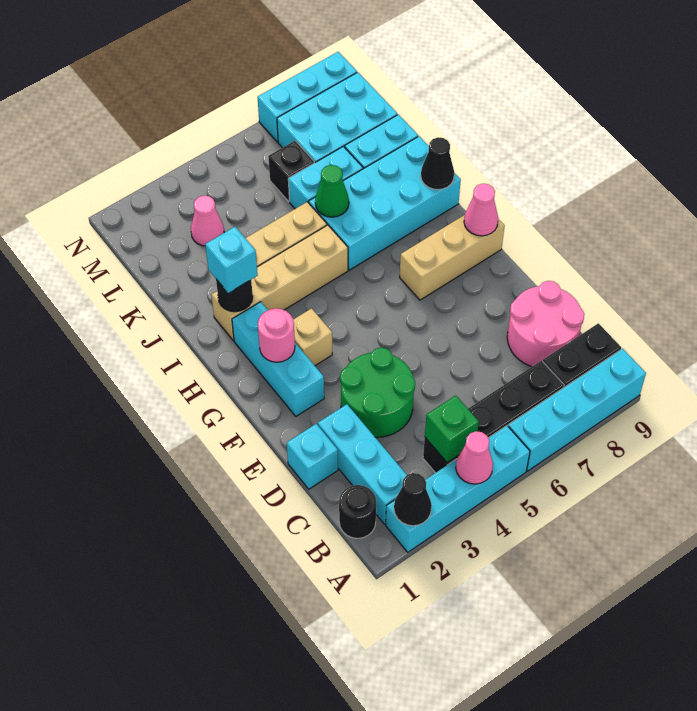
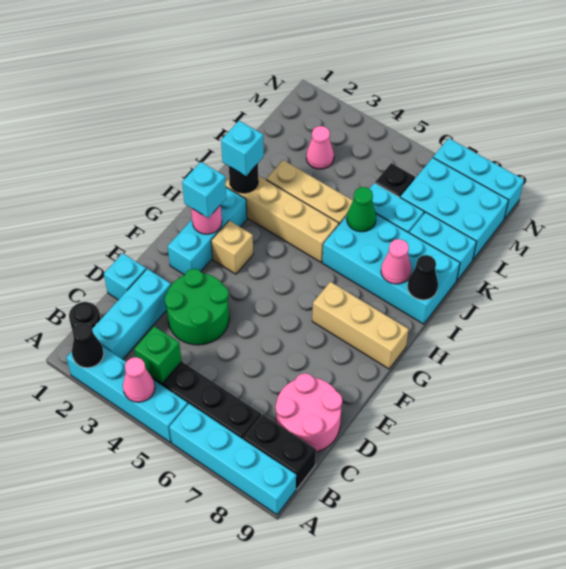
none -> cyan 1x1 brick [182,162,226,218]
pink 1x1 cone [464,184,498,236] -> pink 1x1 cone moved to [381,239,411,284]

